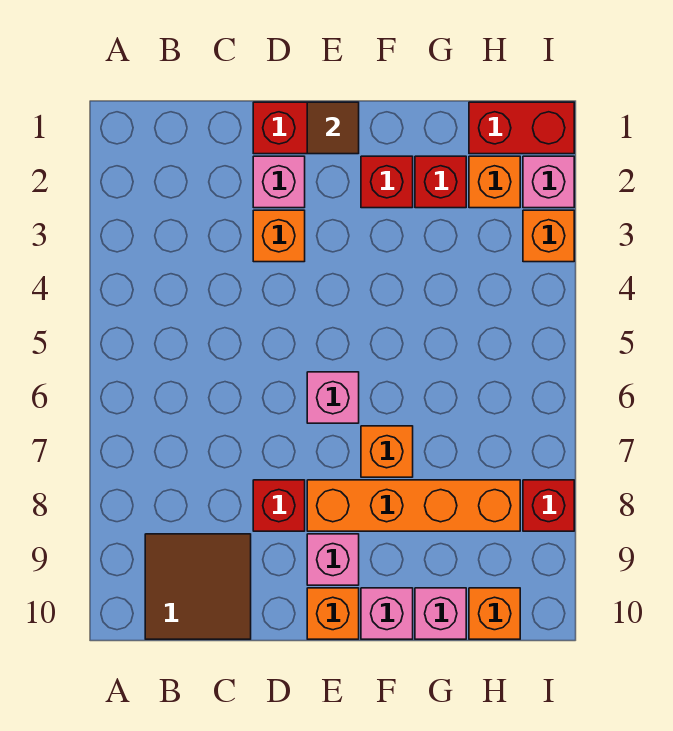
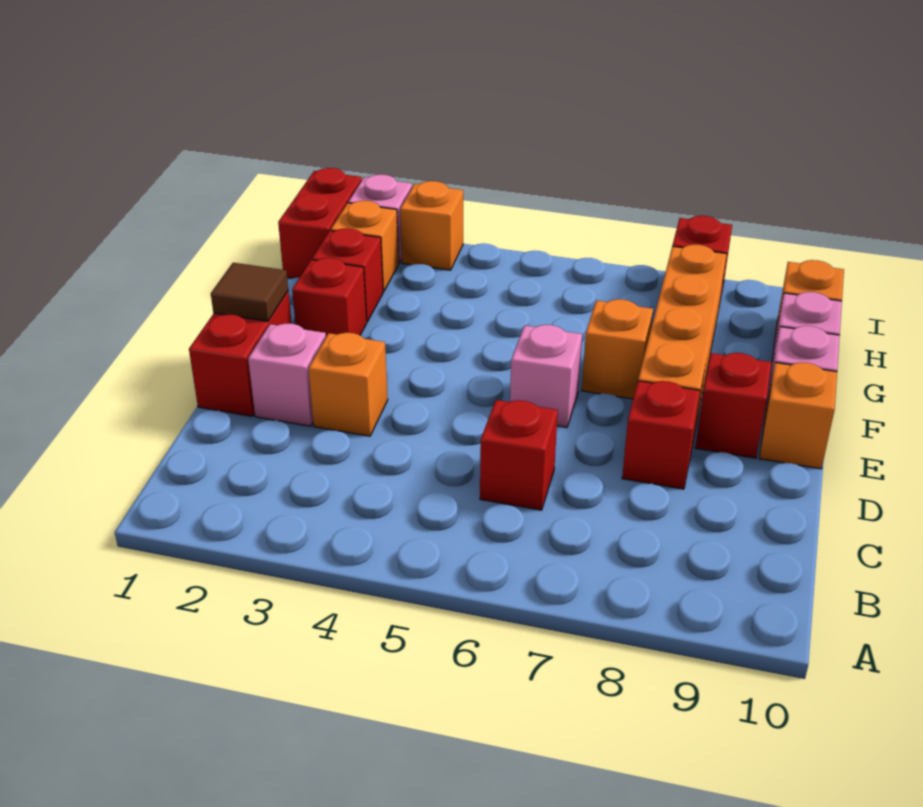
brown 2x2 tile [145,534,251,639] -> none
none -> red 1x1 brick [480,400,558,510]
pink 1x1 brick [307,534,359,585] -> red 1x1 brick [695,353,772,458]

